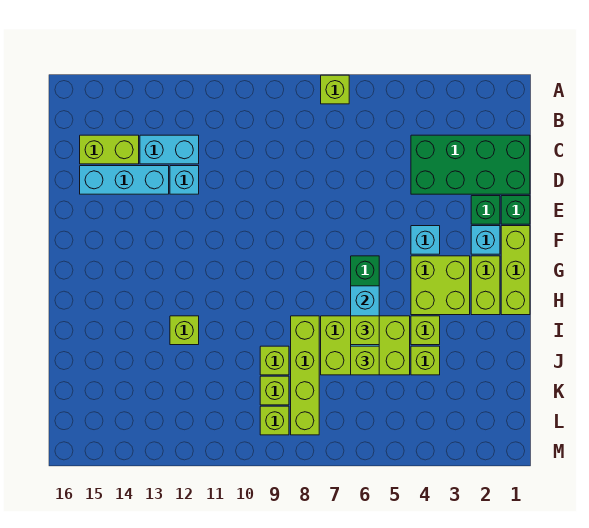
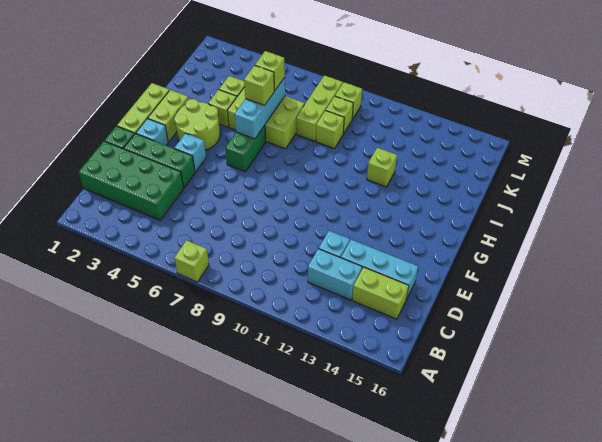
green 1x1 brick [471,196,500,224] -> green 1x3 brick [124,133,195,188]
lime 2x2 brick [411,256,470,315] -> lime 2x2 round brick [174,99,220,150]
lime 1x4 brick [291,316,319,435] -> lime 1x3 brick [296,75,343,141]

